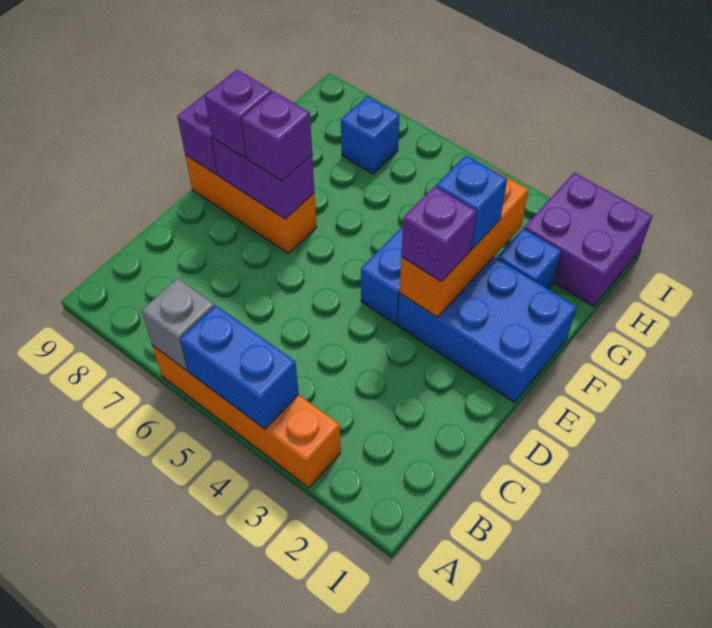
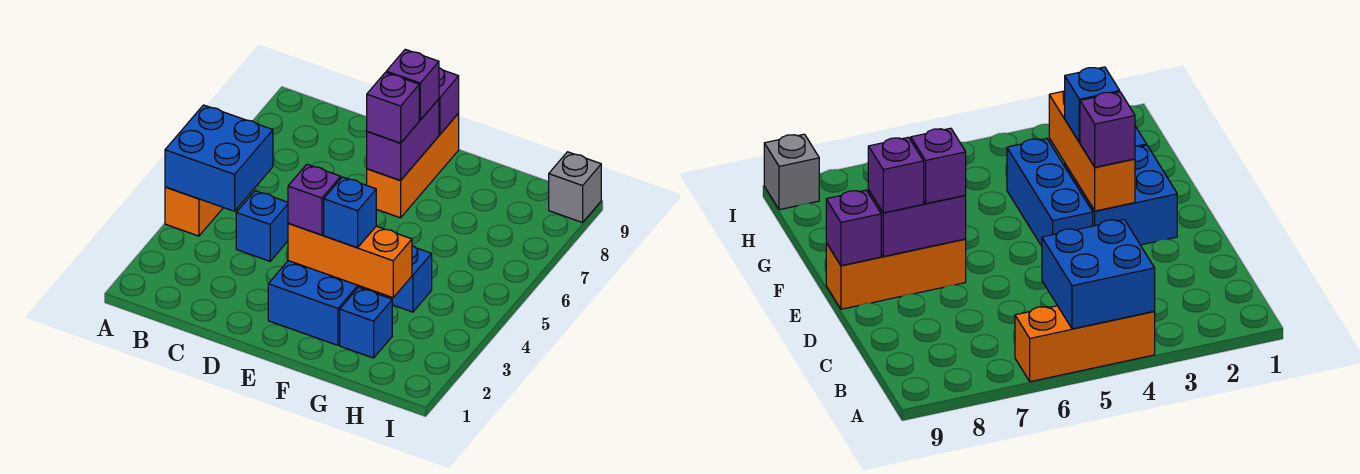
orange 1x4 brick [152,345,341,488] -> orange 1x3 brick [165,187,223,236]
blue 1x2 brick [180,306,299,429] -> blue 2x2 brick [165,105,273,211]
grey 1x1 brick [142,278,215,371] -> grey 1x1 brick moved to [549,152,601,223]
blue 2x3 brick [398,257,576,402] -> blue 2x2 brick [268,261,376,345]
purple 2x2 brick [524,173,652,307] -> none
blue 1x1 brick [341,96,400,174] -> blue 1x1 brick moved to [236,191,288,261]

